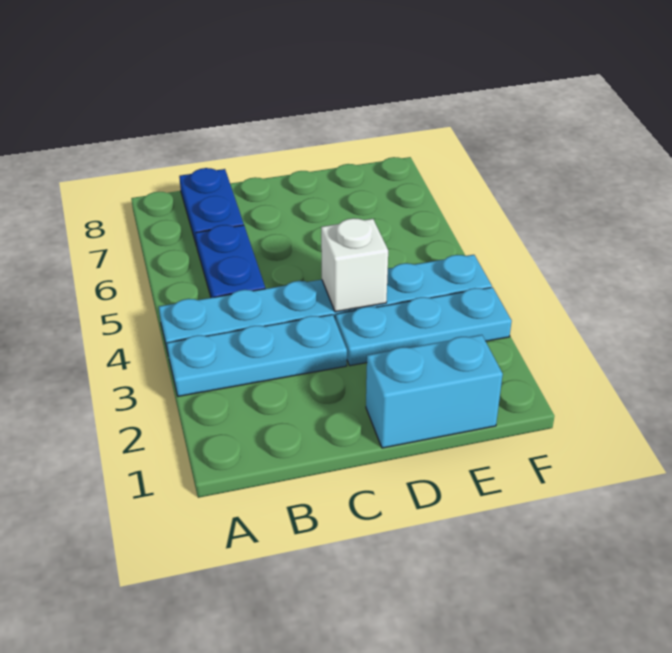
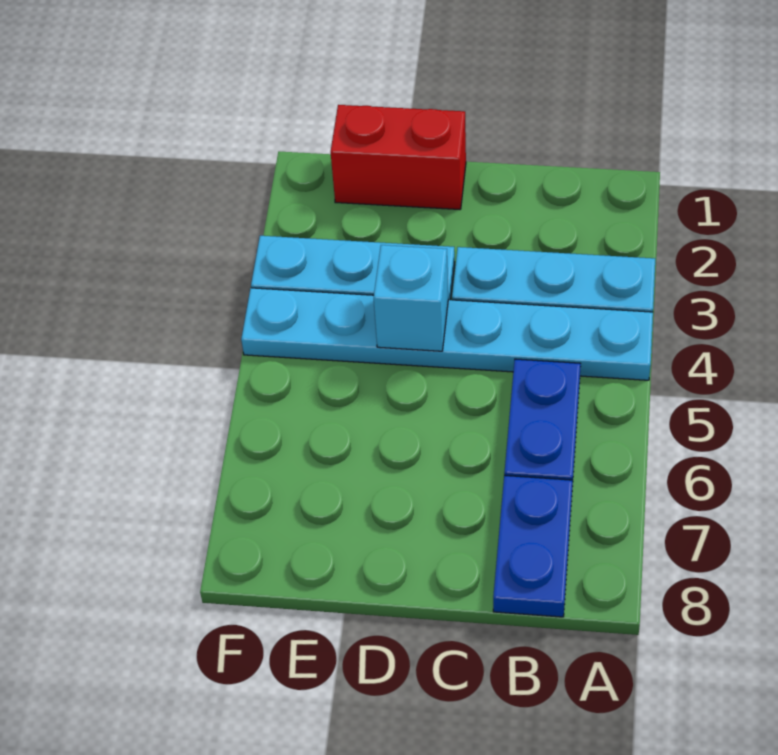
cyan 1x2 brick [366,335,503,448] -> red 1x2 brick [331,105,466,209]
white 1x1 brick [321,218,388,312] -> cyan 1x1 brick [374,245,449,351]

